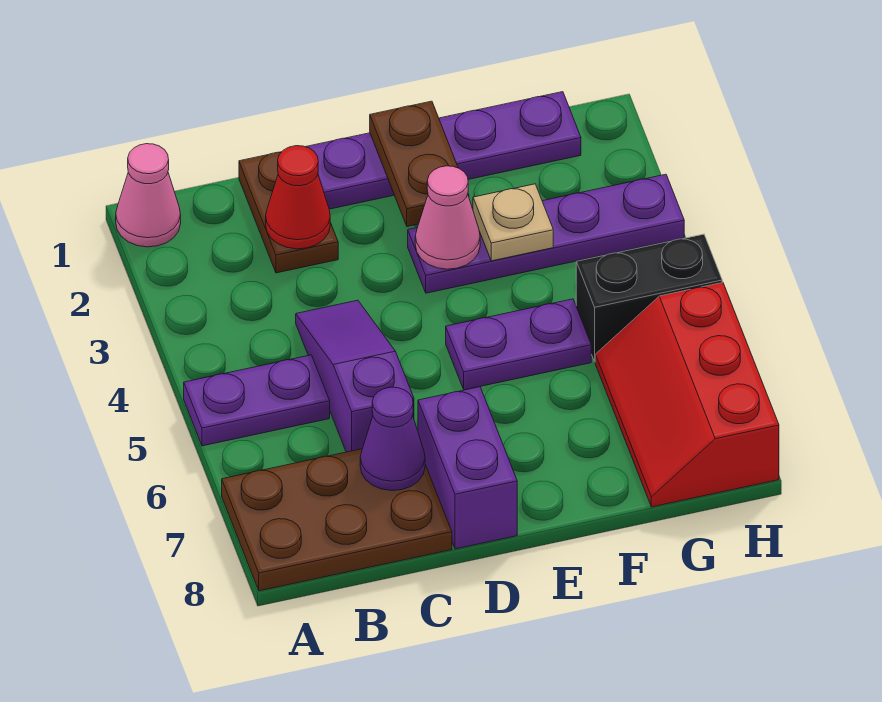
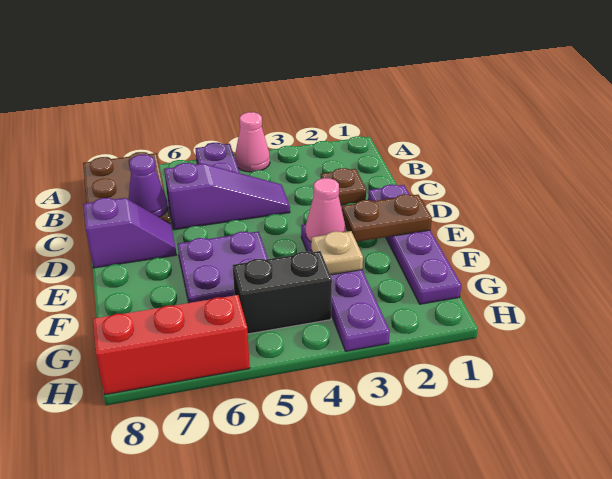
pink 1x1 cone [116,144,181,247] -> pink 1x1 cone moved to [235,112,270,172]
brown 1x2 plate [239,152,338,273] -> brown 1x1 plate [321,168,366,205]
red 1x1 cone [266,146,330,249] -> none
purple 1x2 brick [418,387,517,549] -> purple 1x2 slope [84,198,177,268]
purple 1x2 plate [446,299,591,390] -> purple 2x2 plate [178,231,268,303]
black 1x2 brick [576,234,722,362] -> black 1x2 brick turned to [233,251,332,334]

